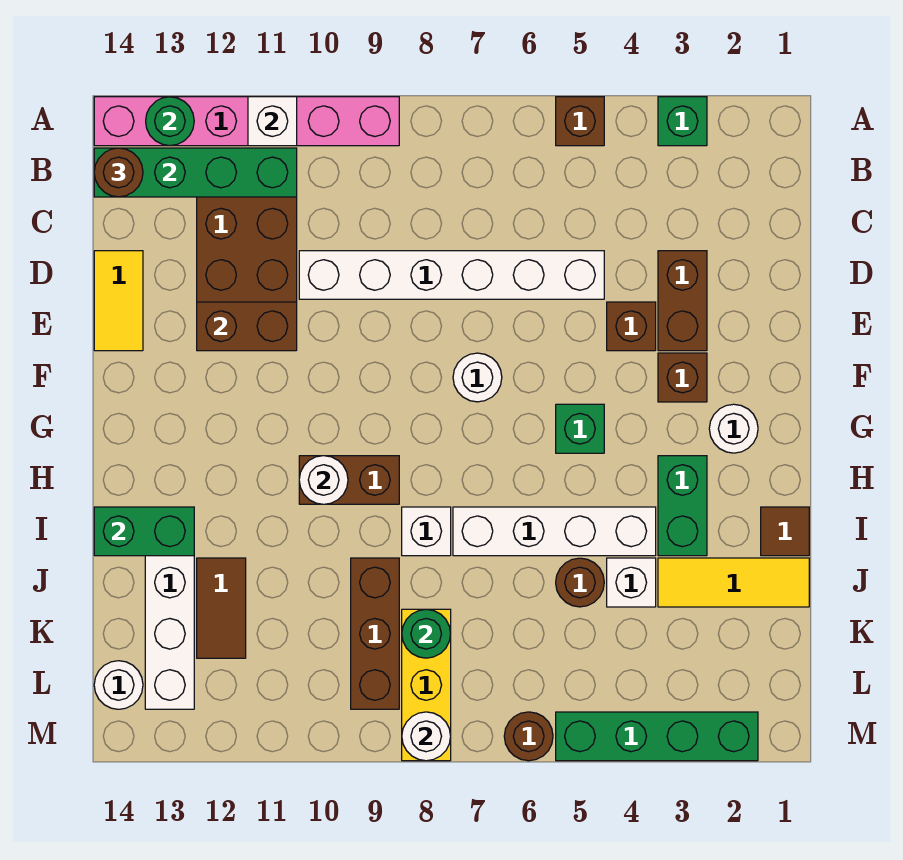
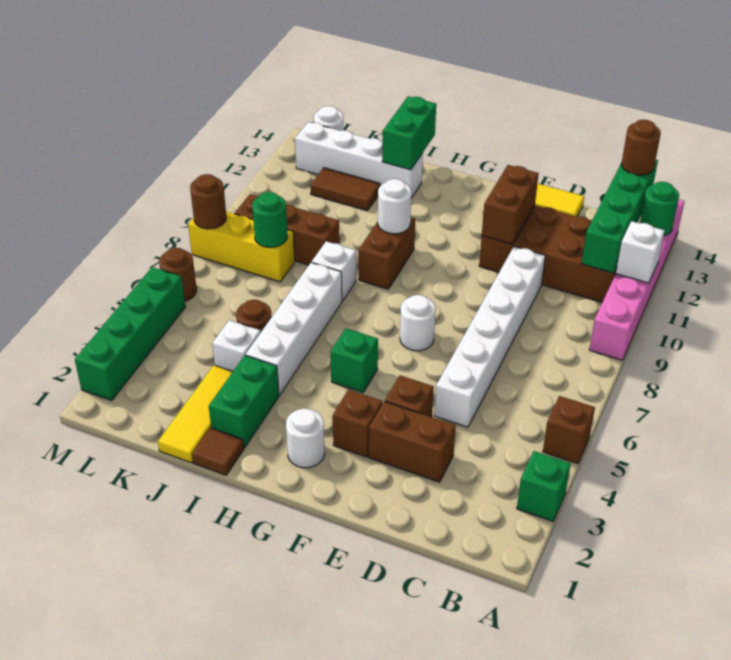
green 1x2 brick [658,456,707,556] -> green 1x2 brick turned to [209,355,279,448]
white 1x1 round brick [402,712,451,761] -> brown 1x1 round brick [190,174,226,229]

